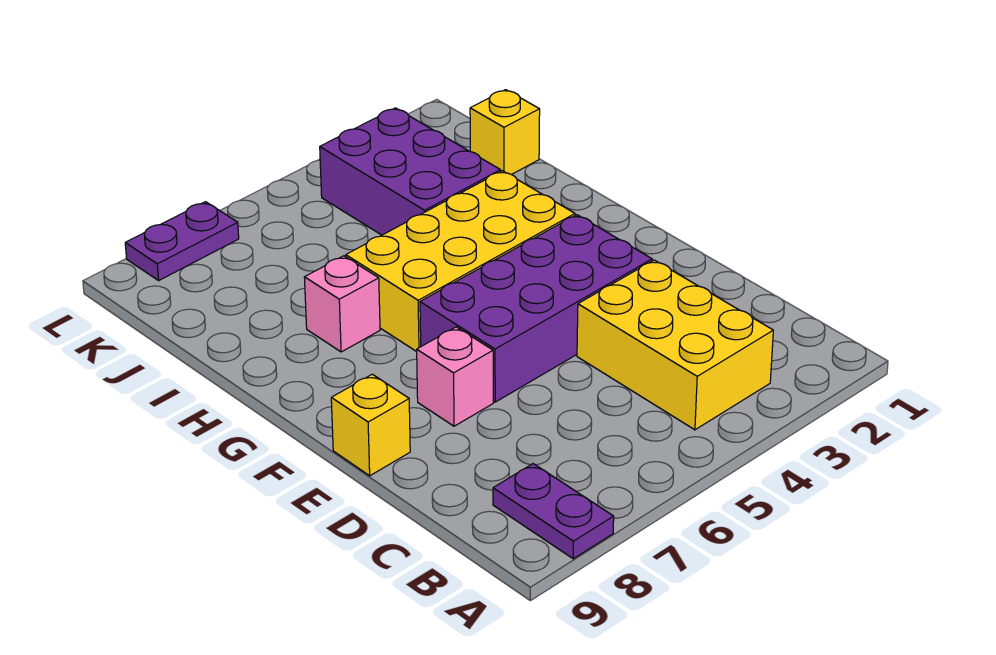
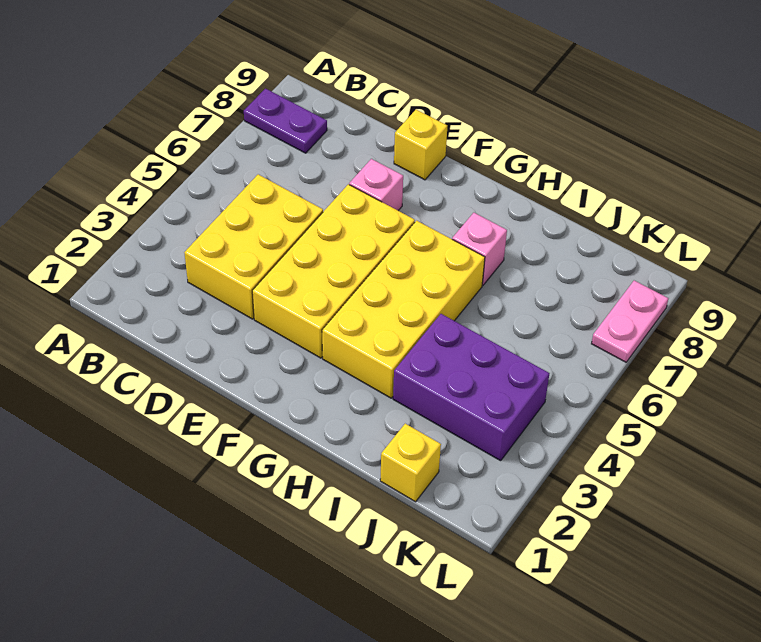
yellow 2x3 brick [577,260,773,430] -> yellow 2x3 brick turned to [184,174,323,319]
purple 2x4 brick [420,215,652,402] -> yellow 2x4 brick [252,184,415,358]
purple 1x2 plate [125,202,239,280] -> pink 1x2 plate [592,281,668,362]

